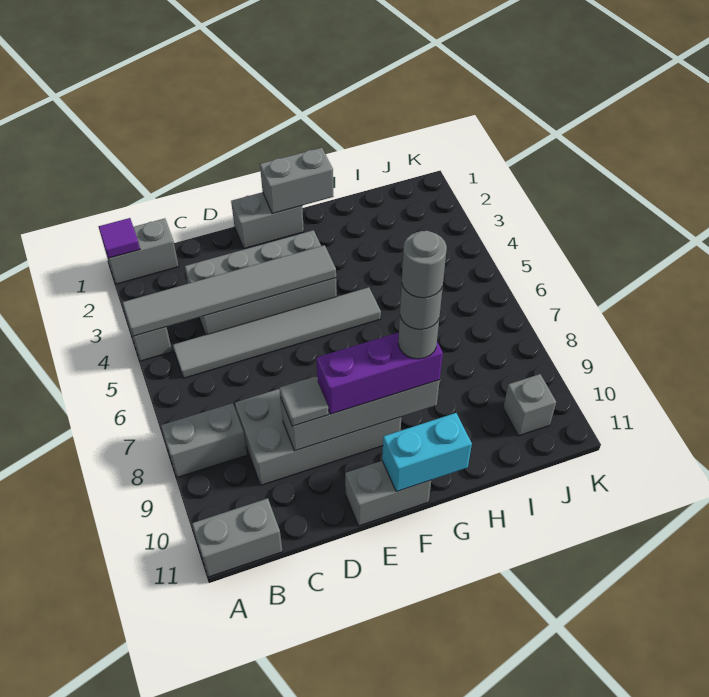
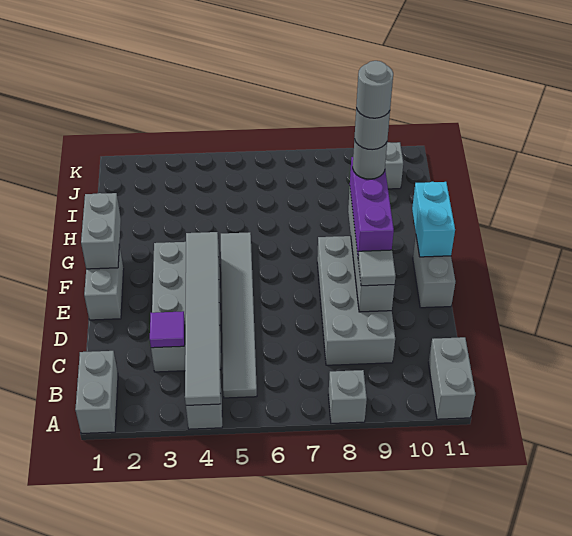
purple 1x1 tile [99,218,140,258] -> purple 1x1 tile moved to [150,311,185,348]
grey 1x2 brick [161,403,247,477] -> grey 1x1 brick [328,370,367,424]

